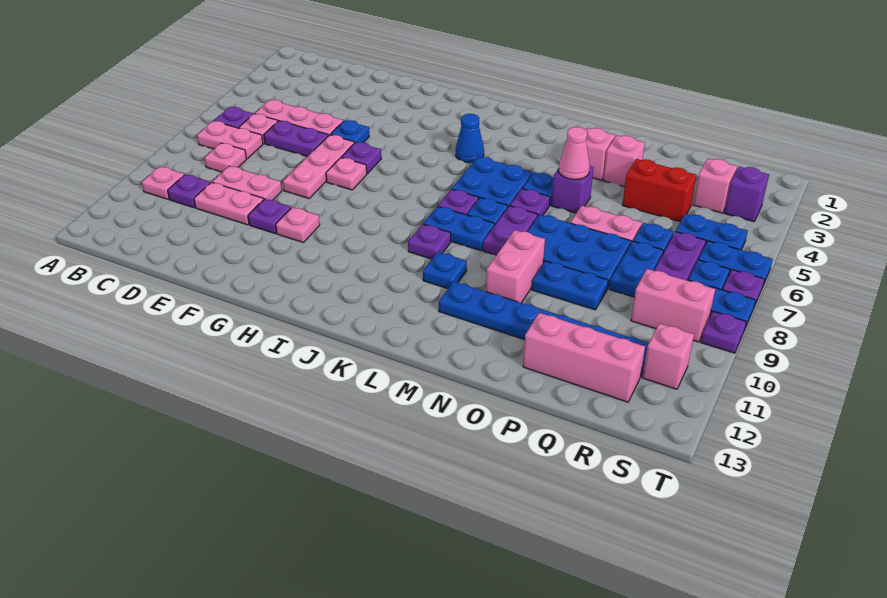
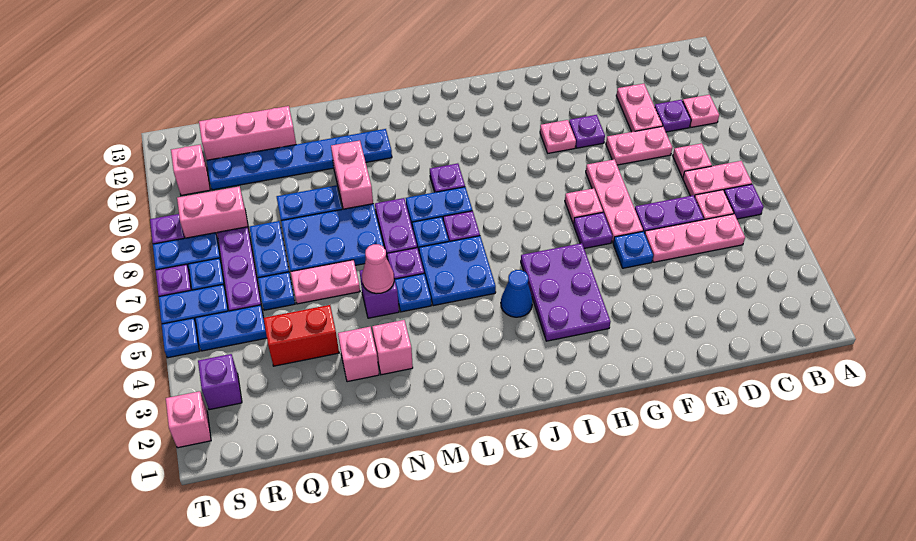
pink 1x2 plate [194,182,264,225] -> pink 1x2 plate turned to [616,84,663,132]
none -> purple 2x3 plate [521,243,611,341]
blue 1x1 plate [423,252,467,289] -> blue 1x1 plate moved to [162,318,199,358]
pink 1x1 brick [693,159,737,213] -> pink 1x1 brick moved to [166,391,211,448]

